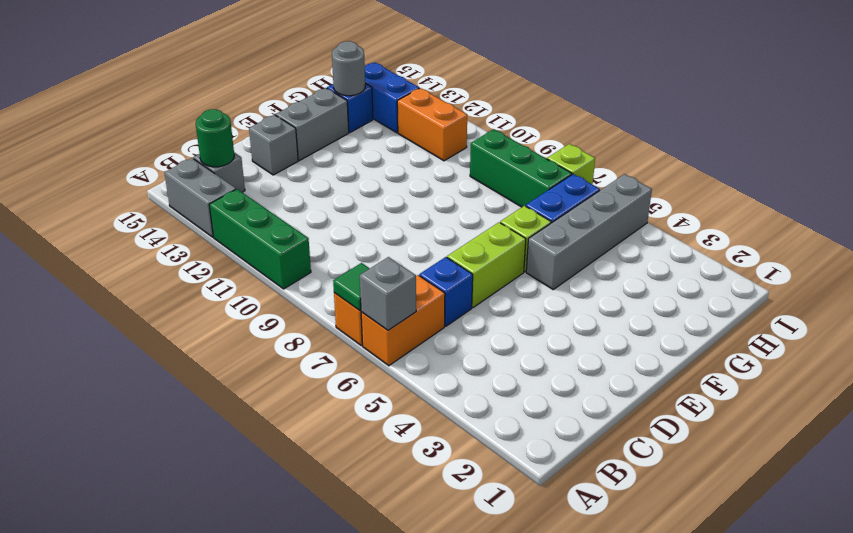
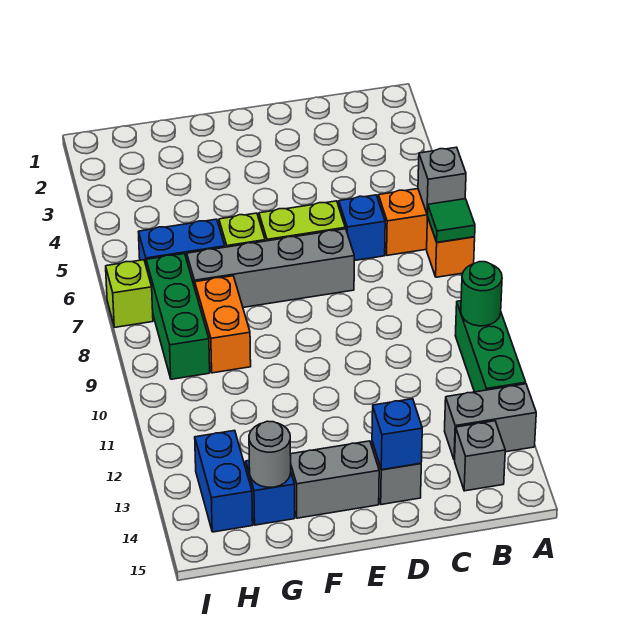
grey 1x2 brick [164,158,236,237] -> grey 1x2 brick turned to [445,384,536,460]
green 1x1 round brick [196,109,234,167] -> green 1x1 round brick moved to [461,262,502,326]
none -> blue 1x1 brick [372,399,422,470]
grey 1x4 brick [526,174,652,289] -> grey 1x4 brick moved to [187,229,354,307]
orange 1x2 brick [397,88,467,161] -> orange 1x2 brick moved to [195,276,251,373]

